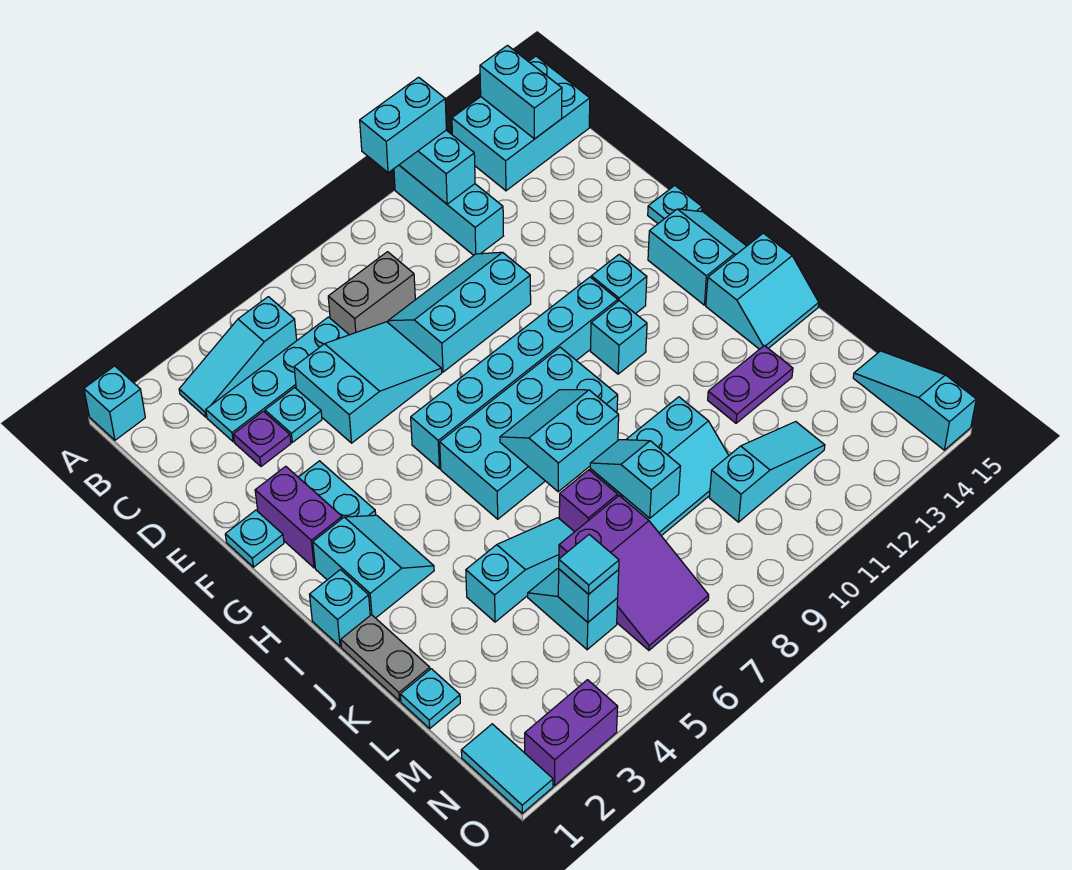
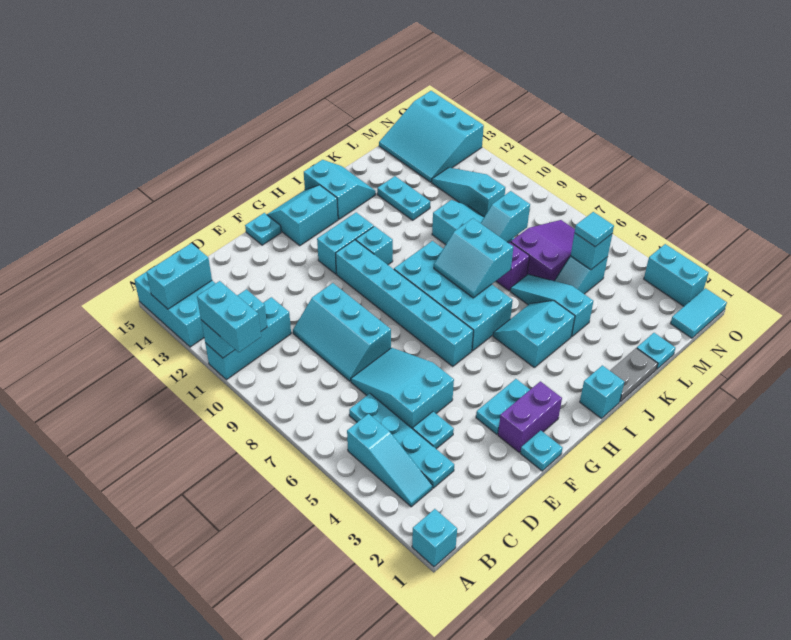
grey 1x2 brick [328,252,415,335] -> none
purple 1x1 plate [233,411,291,466] -> none
cyan 1x1 brick [591,254,647,314] -> cyan 1x2 brick [317,212,374,274]
cyan 2x2 slope [313,515,434,618] -> cyan 2x2 slope moved to [493,301,575,367]
purple 1x2 plate [708,345,793,423] -> cyan 1x2 plate [377,176,430,220]
cyan 1x3 slope [853,351,976,450] -> cyan 3x3 slope [379,91,484,182]
purple 1x2 brick [525,680,618,786] -> cyan 1x2 brick [644,244,709,306]

